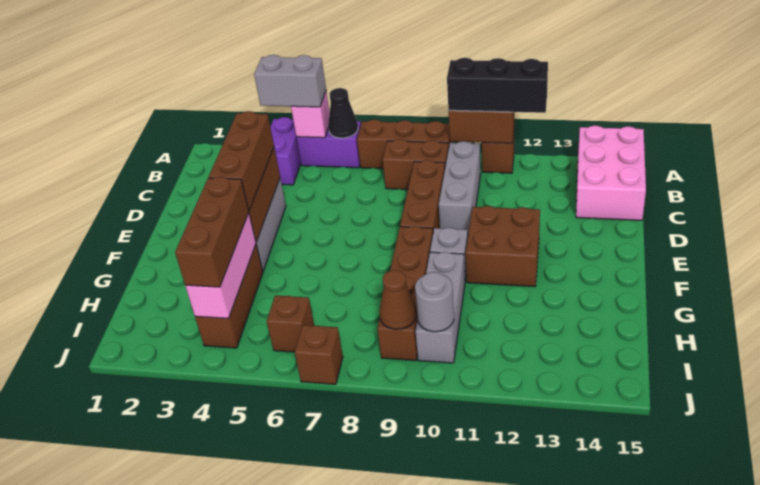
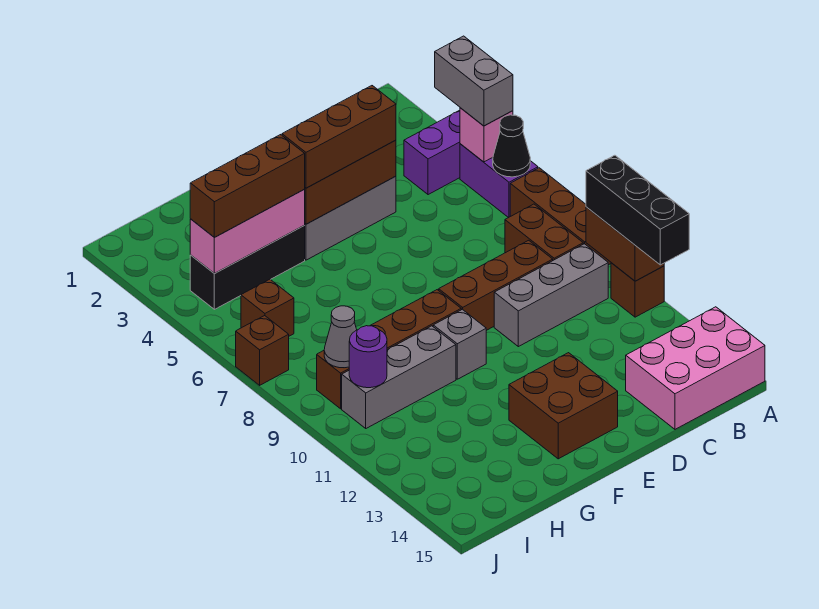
brown 2x2 brick [466,206,540,287] -> brown 2x2 brick moved to [509,353,618,459]
brown 1x3 brick [195,245,263,348] -> black 1x3 brick [190,226,305,309]
brown 1x1 cone [380,270,416,329] -> grey 1x1 cone [324,306,357,368]
grey 1x1 round brick [415,272,454,332] -> purple 1x1 round brick [349,326,387,388]

